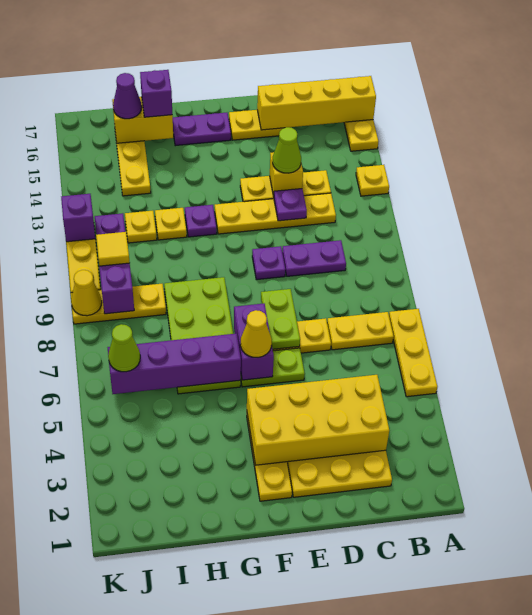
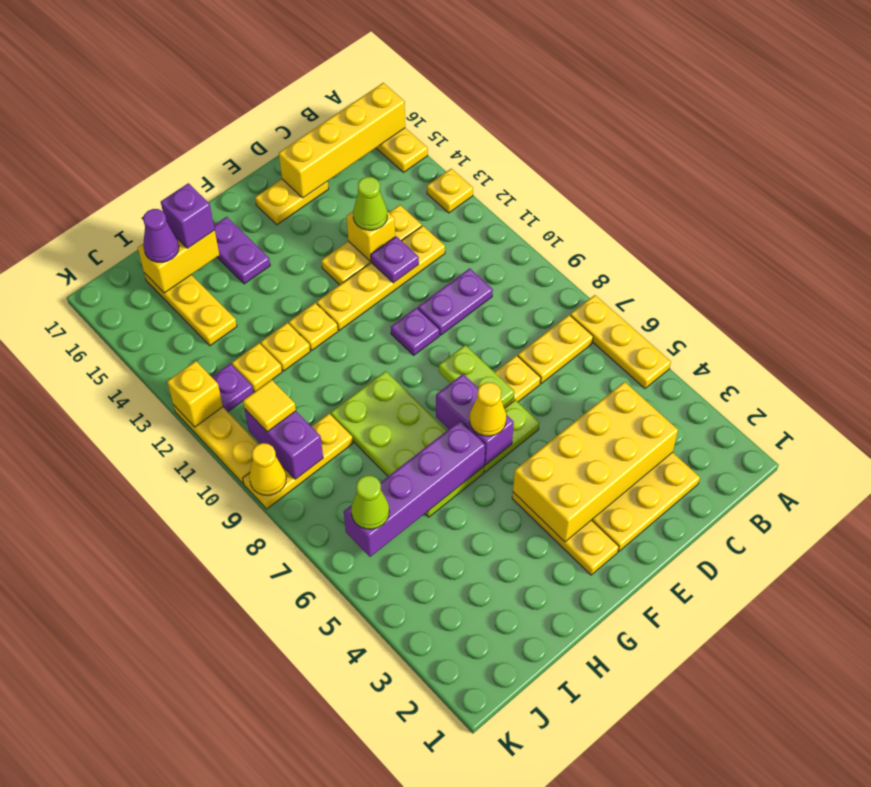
purple 1x2 plate [173,113,231,146] -> purple 1x2 plate turned to [214,217,270,284]
purple 1x1 plate [185,205,217,237] -> yellow 1x1 plate [289,303,338,350]
purple 1x1 brick [61,194,95,242] -> yellow 1x1 brick [167,361,223,427]

